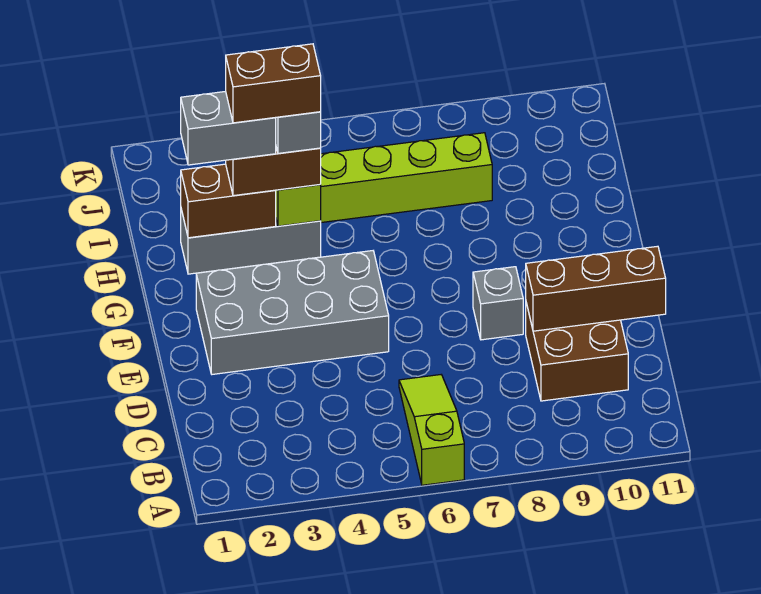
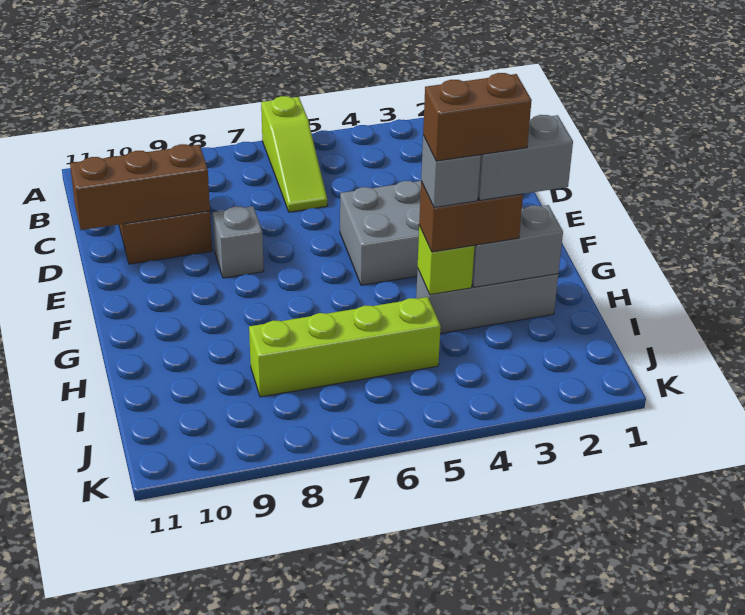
brown 1x2 brick [181,164,276,238] -> grey 1x2 brick [472,205,563,287]

